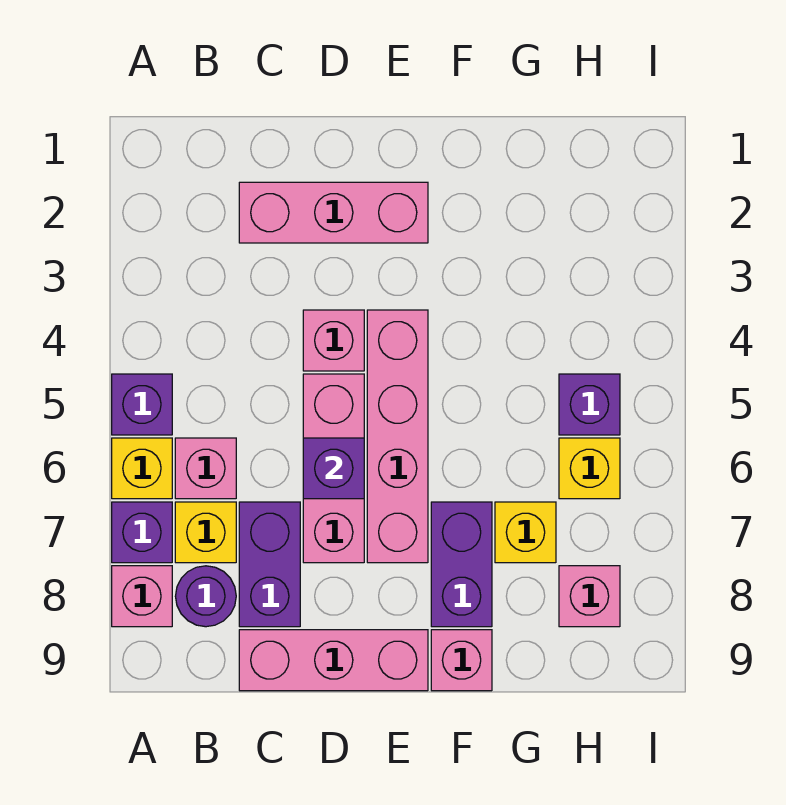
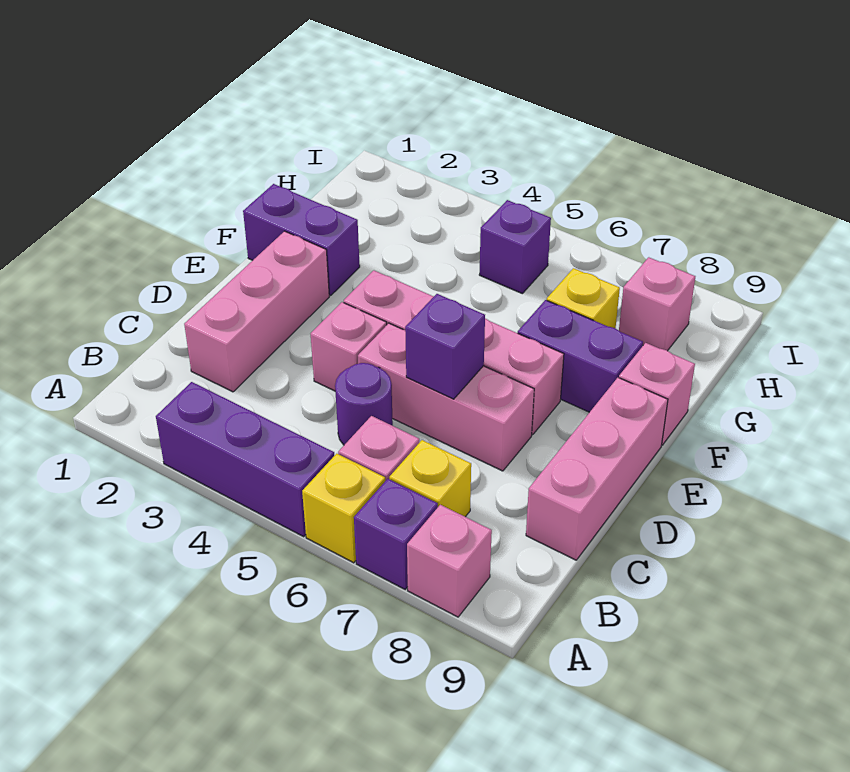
purple 1x1 brick [112,374,172,435] -> purple 1x3 brick [156,382,334,536]
purple 1x1 round brick [175,566,236,627] -> purple 1x1 round brick moved to [335,363,393,445]
purple 1x2 brick [239,502,300,627] -> purple 1x2 brick moved to [243,184,360,296]
yellow 1x1 brick [559,438,620,499] -> none

